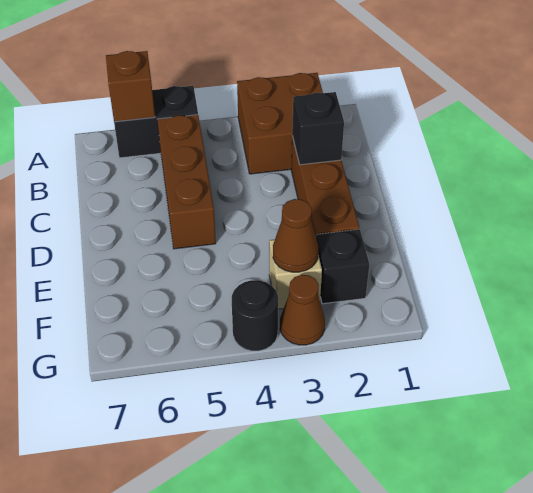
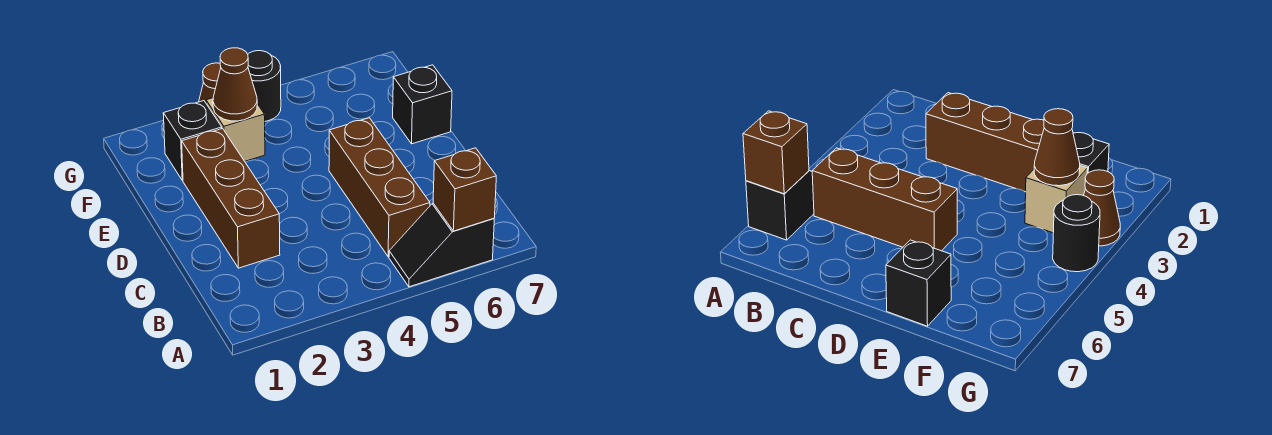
brown 2x2 brick [237,73,323,174] -> none
black 1x2 brick [114,86,198,158] -> black 1x2 slope [389,203,494,287]
black 1x1 brick [292,92,344,165] -> black 1x1 brick moved to [393,65,452,144]

